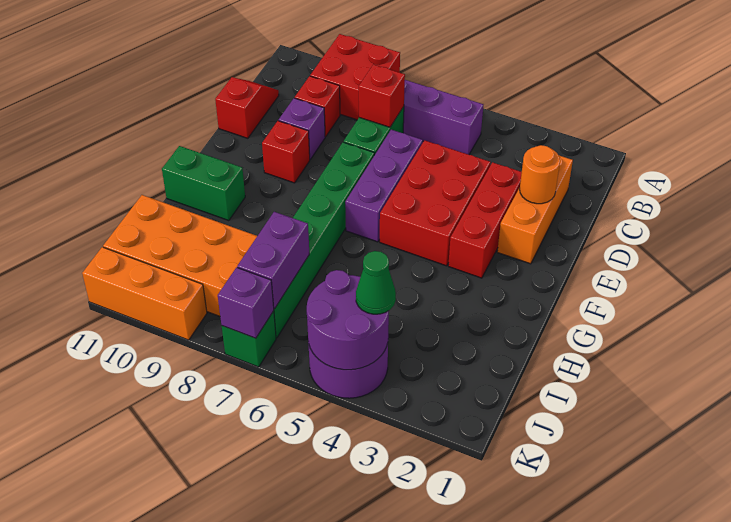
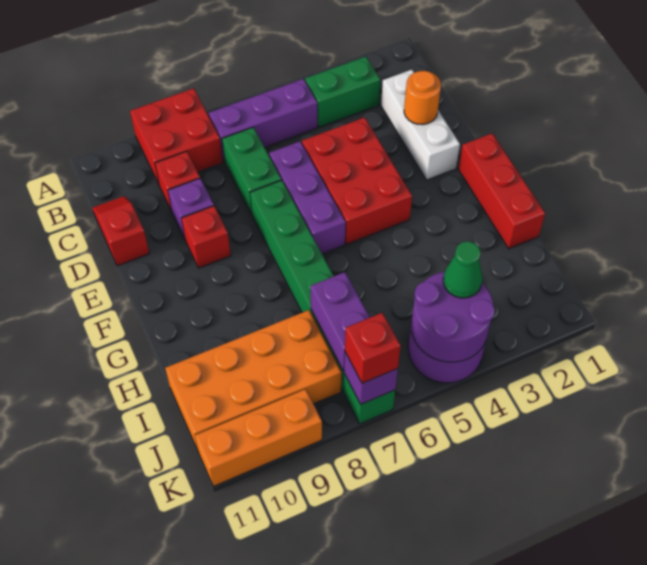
orange 1x3 brick [497,156,573,264] -> white 1x3 brick [381,70,460,180]
red 1x1 brick [359,65,405,127] -> red 1x1 brick moved to [345,313,401,383]
red 1x3 brick [448,162,522,278] -> red 1x3 brick moved to [458,133,545,249]
green 1x2 brick [162,146,245,221] -> green 1x2 brick moved to [305,57,380,127]

